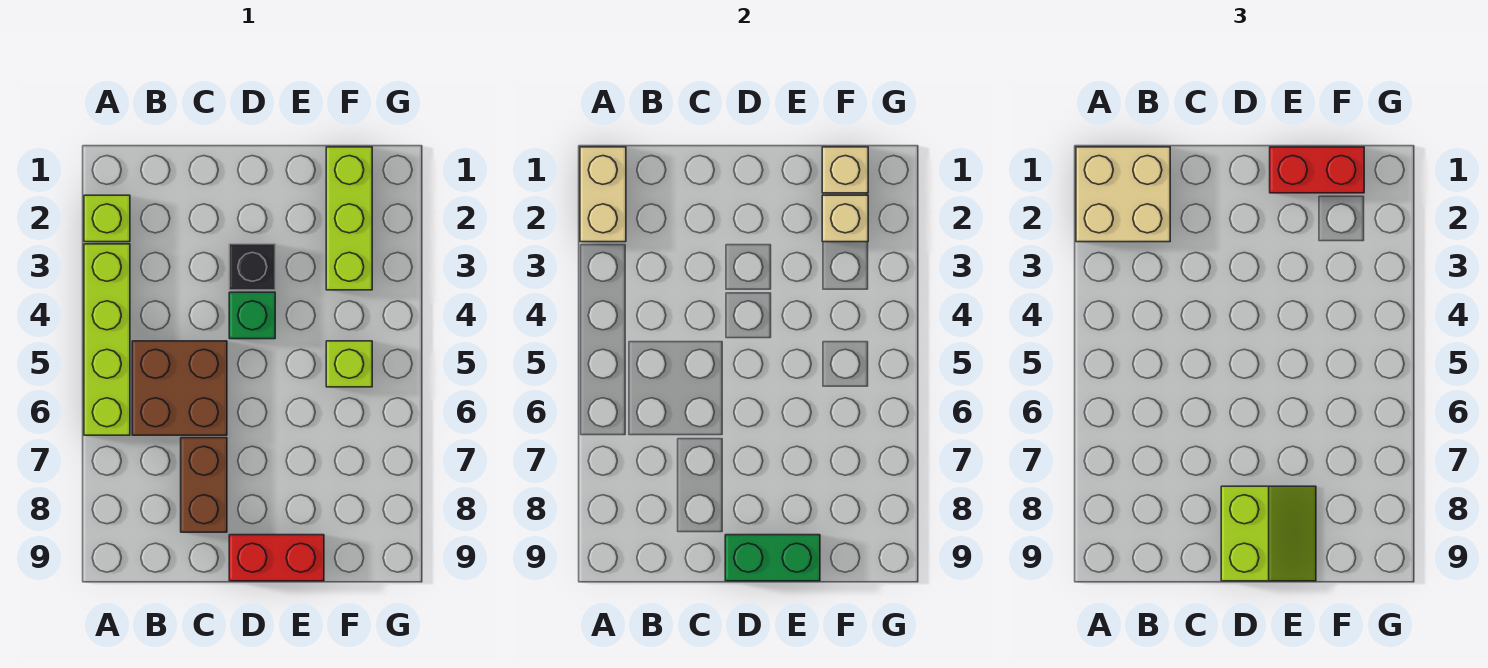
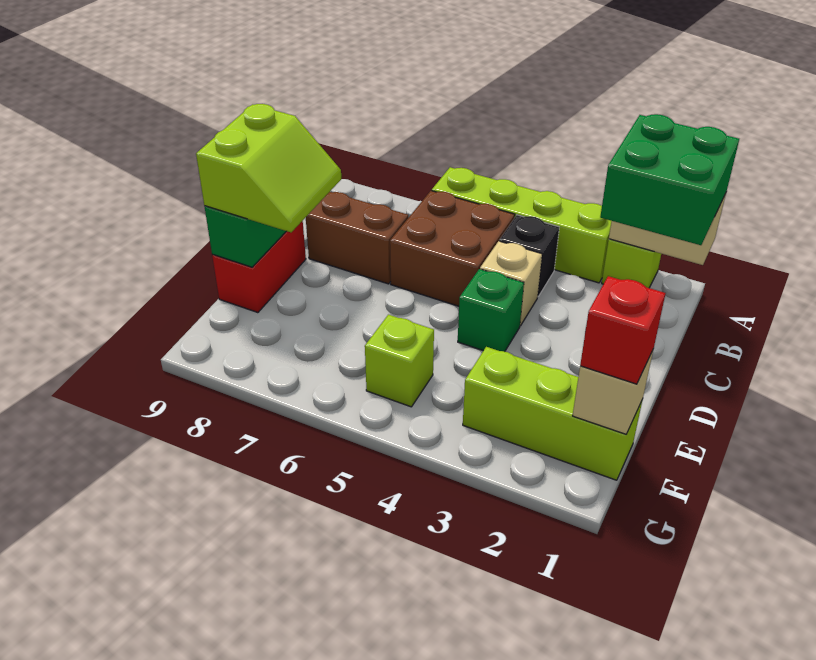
tan 2x2 brick [1076,147,1170,242] -> green 2x2 brick [600,114,739,245]
black 1x1 brick [229,244,275,290] -> black 1x1 brick moved to [499,215,559,296]
lime 2x2 slope [1221,486,1316,581] -> lime 2x2 slope turned to [196,104,341,232]
red 1x2 brick [1270,147,1364,193] -> red 1x1 brick [580,276,665,384]
tan 1x1 brick [822,195,868,242] -> tan 1x1 brick moved to [480,241,542,326]

